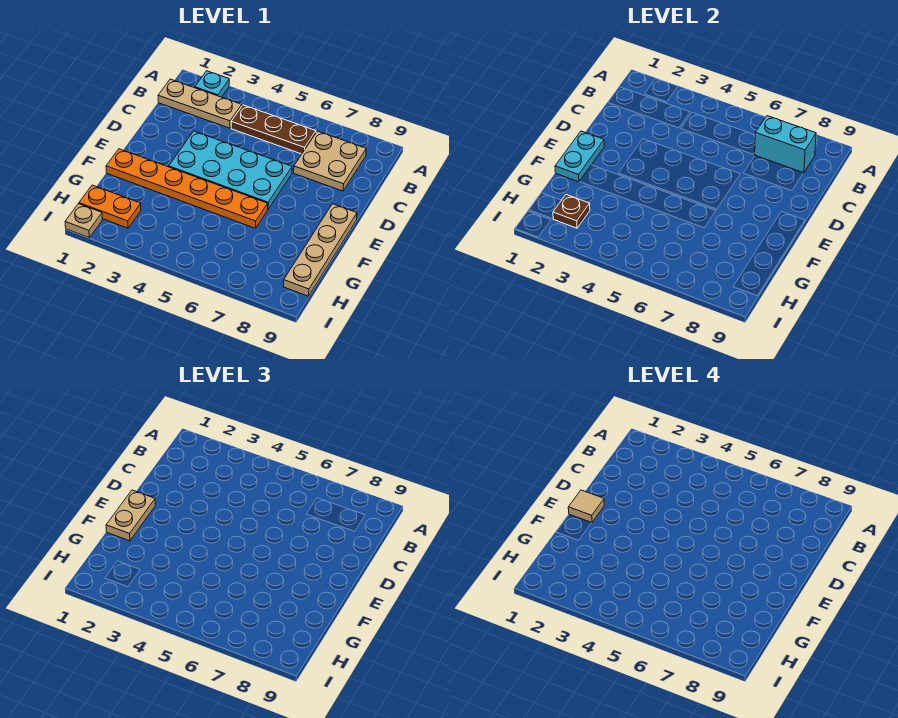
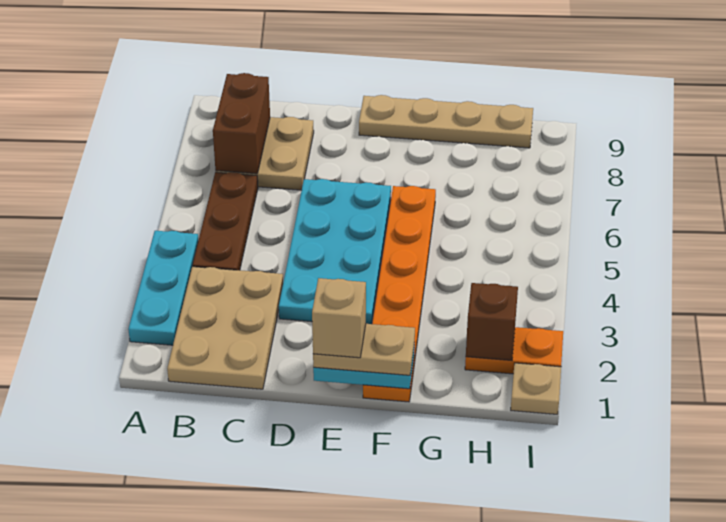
cyan 1x1 plate [195,71,229,97] -> cyan 1x3 plate [128,231,198,345]
tan 1x3 plate [158,79,242,128] -> tan 2x3 plate [167,267,283,389]
cyan 1x2 brick [755,116,816,173] -> brown 1x2 brick [213,73,270,174]
tan 1x1 tile [568,490,604,523] -> tan 1x1 brick [312,278,366,358]
orange 1x2 plate [79,185,141,228] -> orange 1x2 plate turned to [465,327,563,374]
brown 1x1 plate [553,195,590,228] -> brown 1x1 brick [466,283,518,360]

